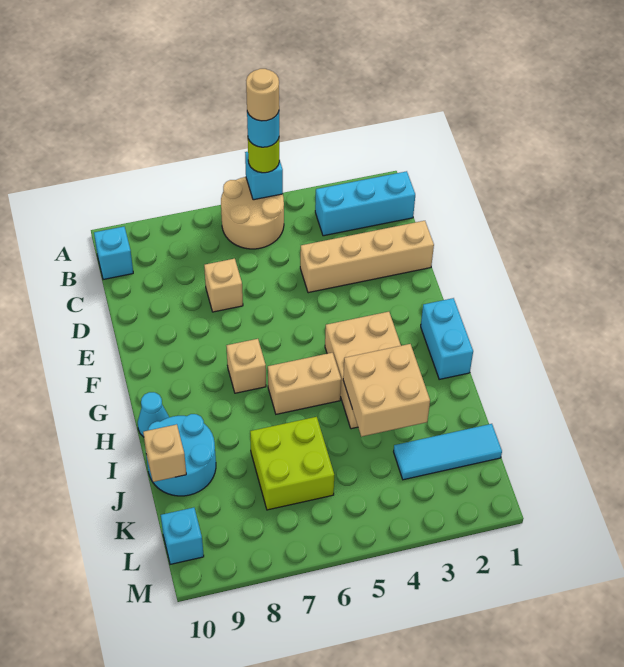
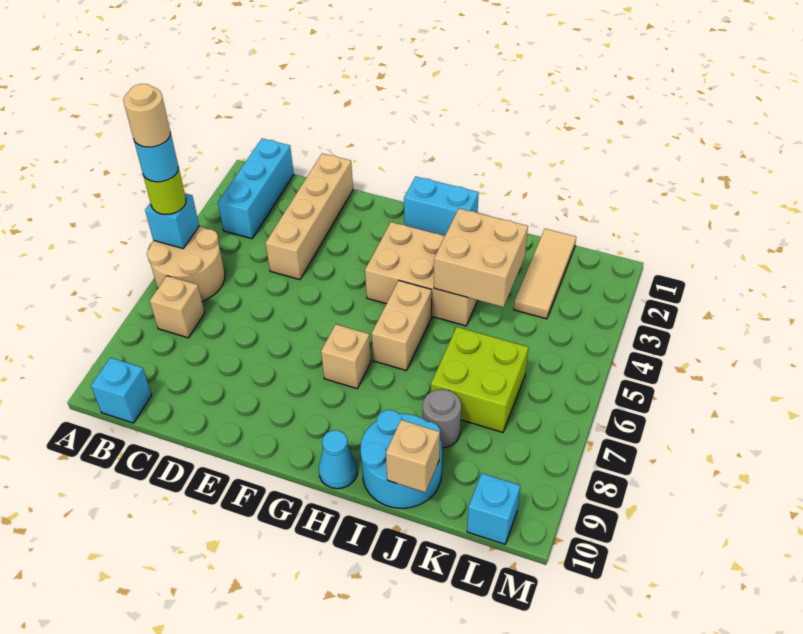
tan 1x1 brick [204,259,243,312] -> tan 1x1 brick moved to [150,276,205,338]
none -> grey 1x1 round brick [423,389,461,448]
cyan 1x3 tile [394,424,502,480] -> tan 1x3 tile [514,229,576,319]

